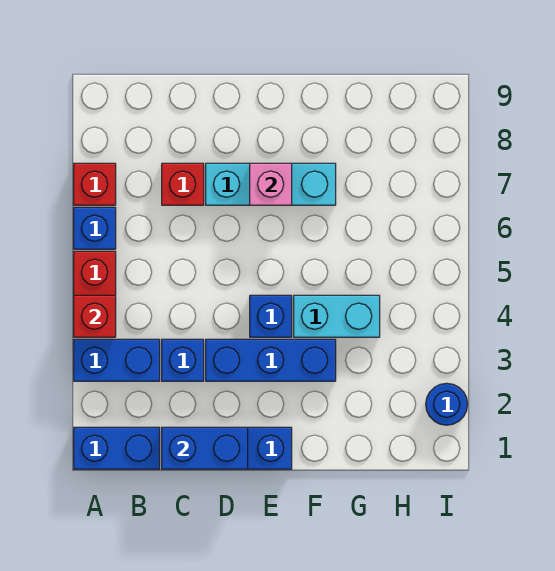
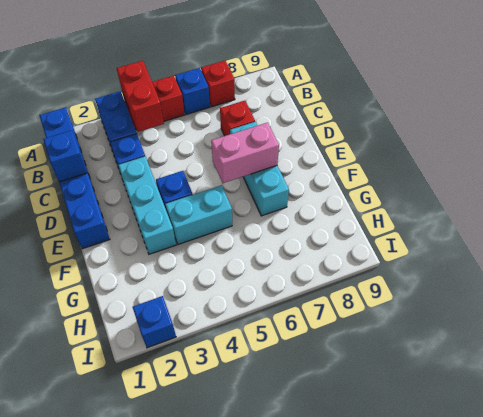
red 1x1 brick [74,295,116,337] -> red 1x2 brick [117,61,164,132]
blue 1x2 brick [162,427,248,469] -> blue 1x1 brick [43,130,87,182]
blue 1x3 brick [206,339,336,381] -> cyan 1x3 brick [118,156,176,254]
pink 1x1 brick [250,163,292,205] -> pink 1x2 brick [211,123,279,183]
cyan 1x2 brick [294,295,380,337] -> cyan 1x2 brick turned to [165,185,232,244]
blue 1x1 round brick [426,383,468,425] -> blue 1x1 brick [133,296,176,348]

